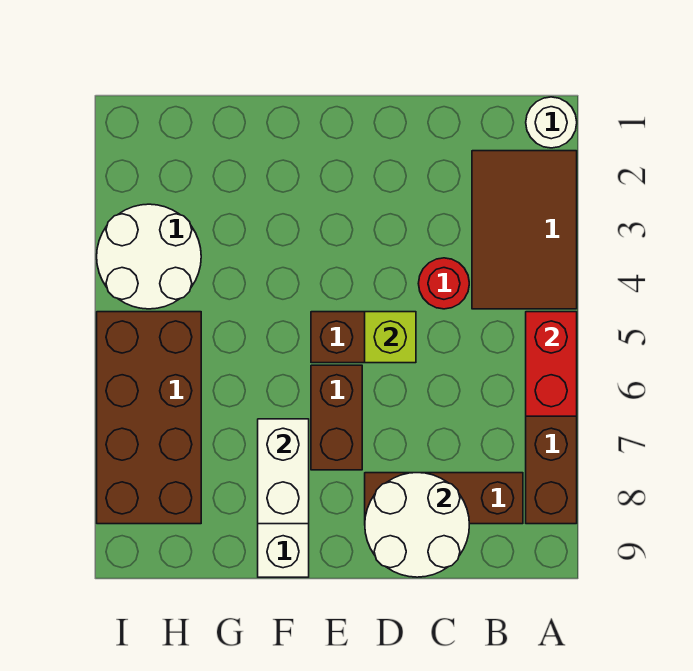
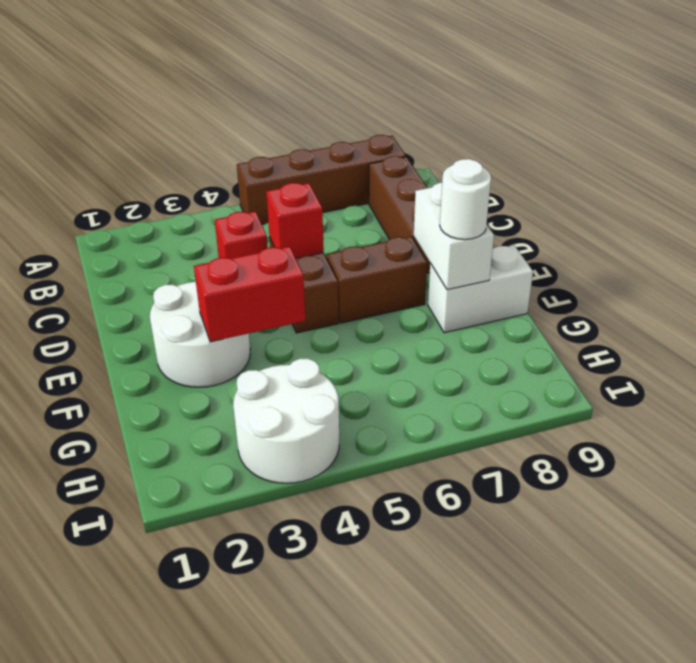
white 1x1 round brick [526,97,577,148] -> white 1x1 round brick moved to [440,159,491,240]
brown 2x3 tile [472,151,577,309] -> none
red 1x2 brick [526,312,577,416] -> red 1x2 brick moved to [194,246,305,342]
red 1x1 round brick [418,258,469,309] -> red 1x1 brick [215,211,268,258]
white 2x2 round brick [365,473,469,577] -> white 2x2 round brick moved to [150,282,250,387]
lime 1x1 brick [365,312,416,363] -> red 1x1 brick [266,183,324,258]
white 1x2 brick [258,419,309,524] -> white 1x2 brick turned to [414,183,494,290]
brown 2x4 brick [97,312,201,524] -> none

